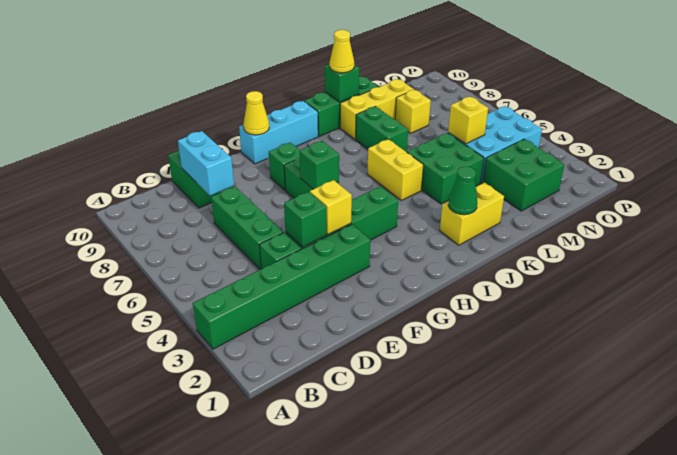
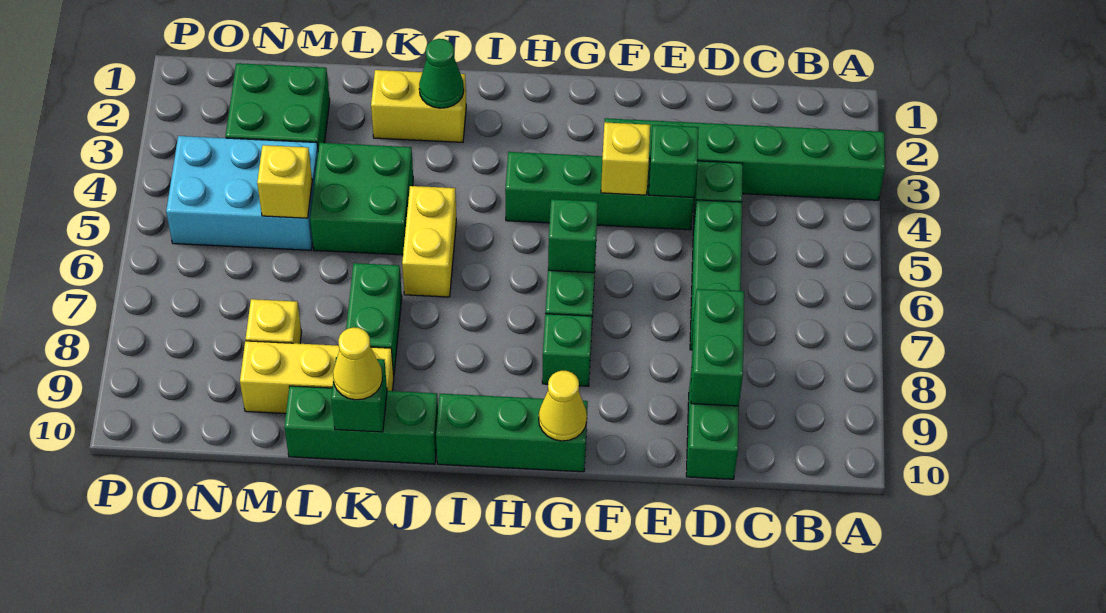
cyan 1x2 brick [178,131,234,196] -> green 1x2 brick [691,289,744,406]
cyan 1x3 brick [239,101,318,164] -> green 1x3 brick [436,394,588,472]

